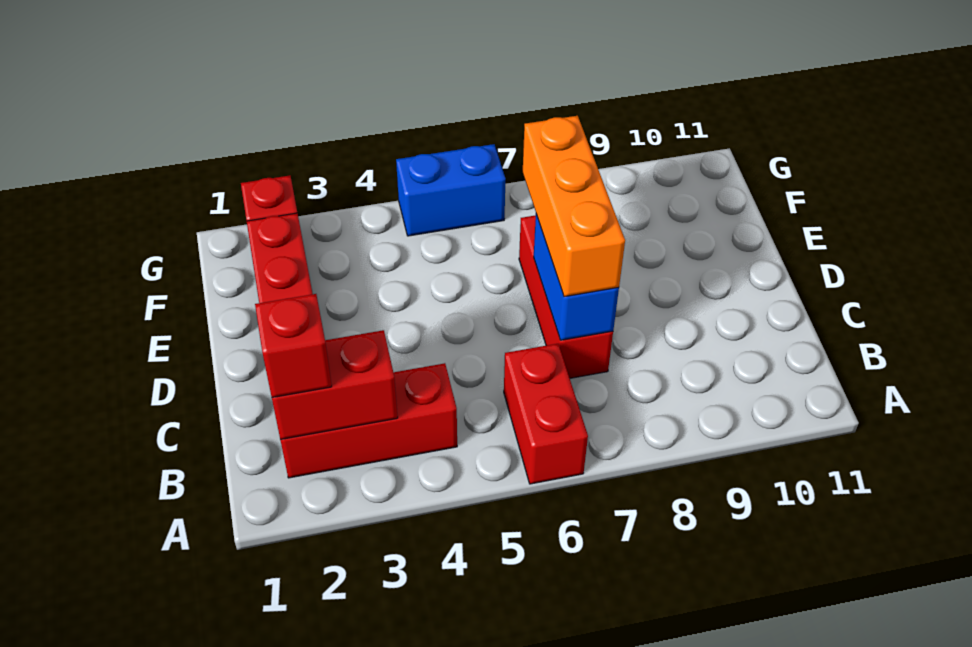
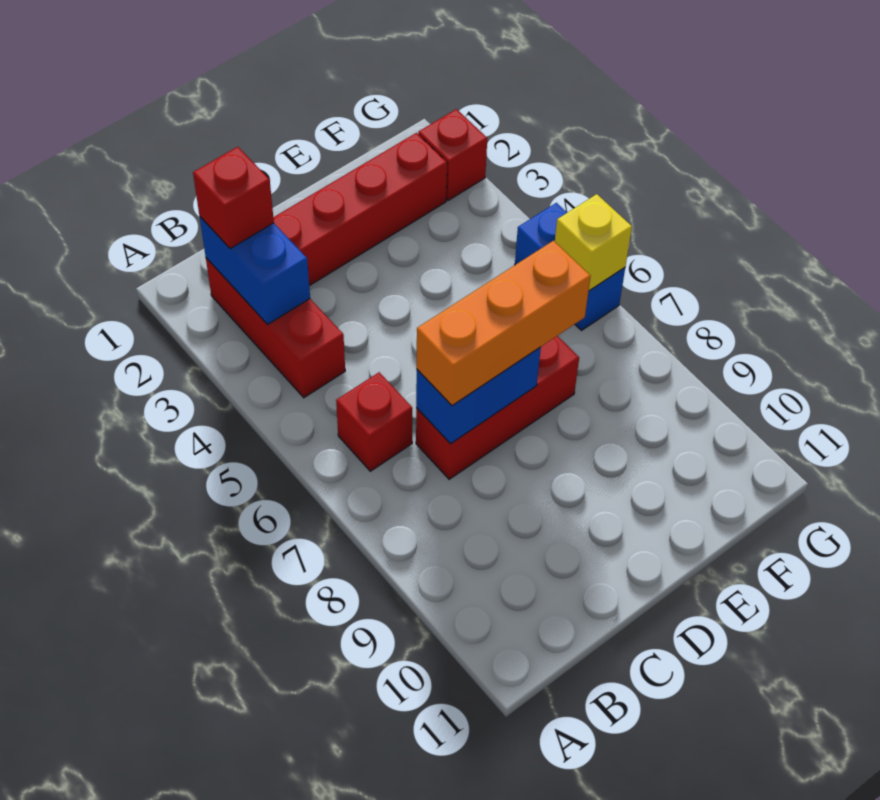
red 1x2 brick [504,344,588,484] -> red 1x1 brick [336,372,412,471]
red 1x2 brick [272,330,398,440] -> blue 1x2 brick [200,217,310,325]
none -> yellow 1x1 brick [555,194,632,291]

